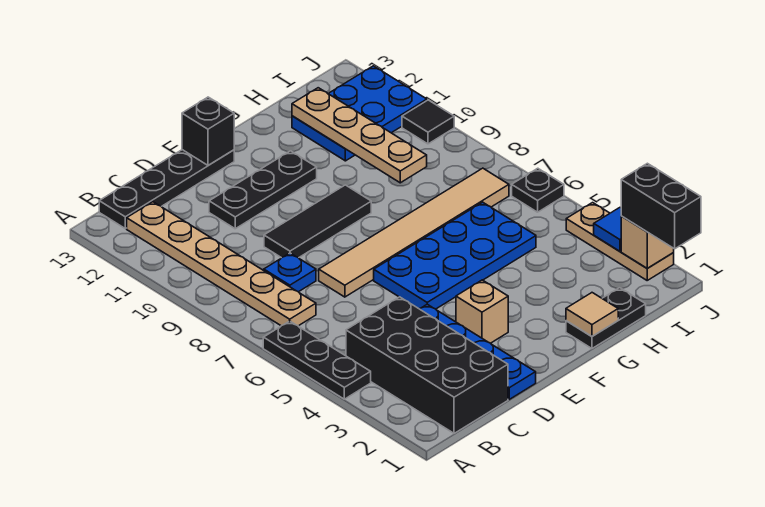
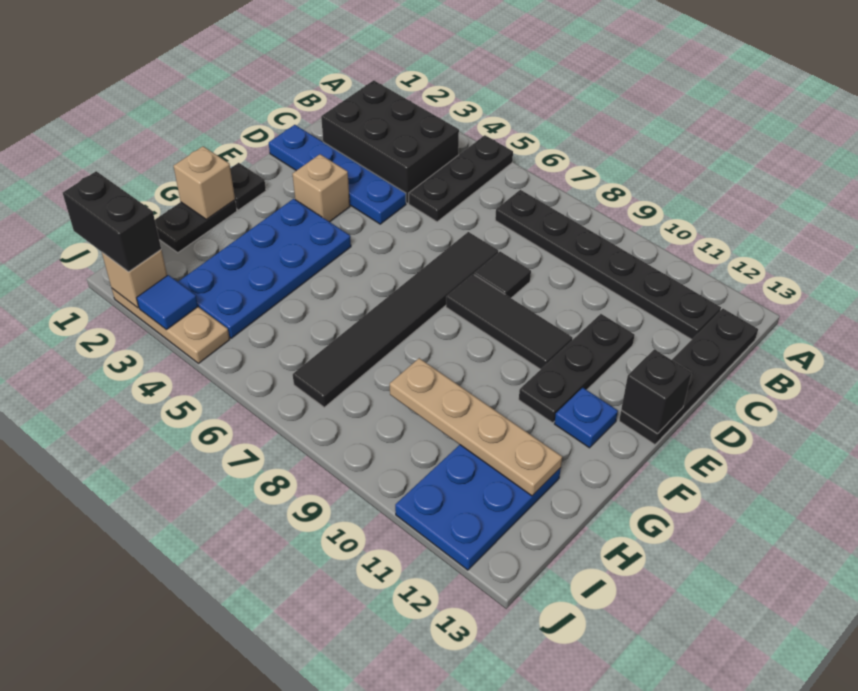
black 1x3 plate [263,321,371,399] -> black 1x3 plate turned to [409,135,513,222]
black 2x4 brick [346,297,508,433] -> black 2x3 brick [321,80,459,203]
tan 1x6 plate [127,202,316,326] -> black 1x6 plate [495,190,721,340]
blue 1x1 plate [264,253,316,292] -> blue 1x1 plate moved to [554,388,618,448]
tan 1x6 tile [319,168,509,297] -> black 1x6 tile [293,232,498,407]
black 1x3 tile [264,185,371,258] -> black 1x3 tile turned to [446,274,572,370]
blue 2x4 plate [374,202,536,309] -> blue 2x4 plate moved to [178,199,351,338]
tan 1x1 tile [566,293,618,336] -> tan 1x1 brick [174,146,235,219]
black 1x1 plate [512,168,564,212] -> black 1x1 plate moved to [230,163,266,210]
black 1x1 tile [402,100,454,144] -> black 1x1 tile moved to [474,252,531,298]

